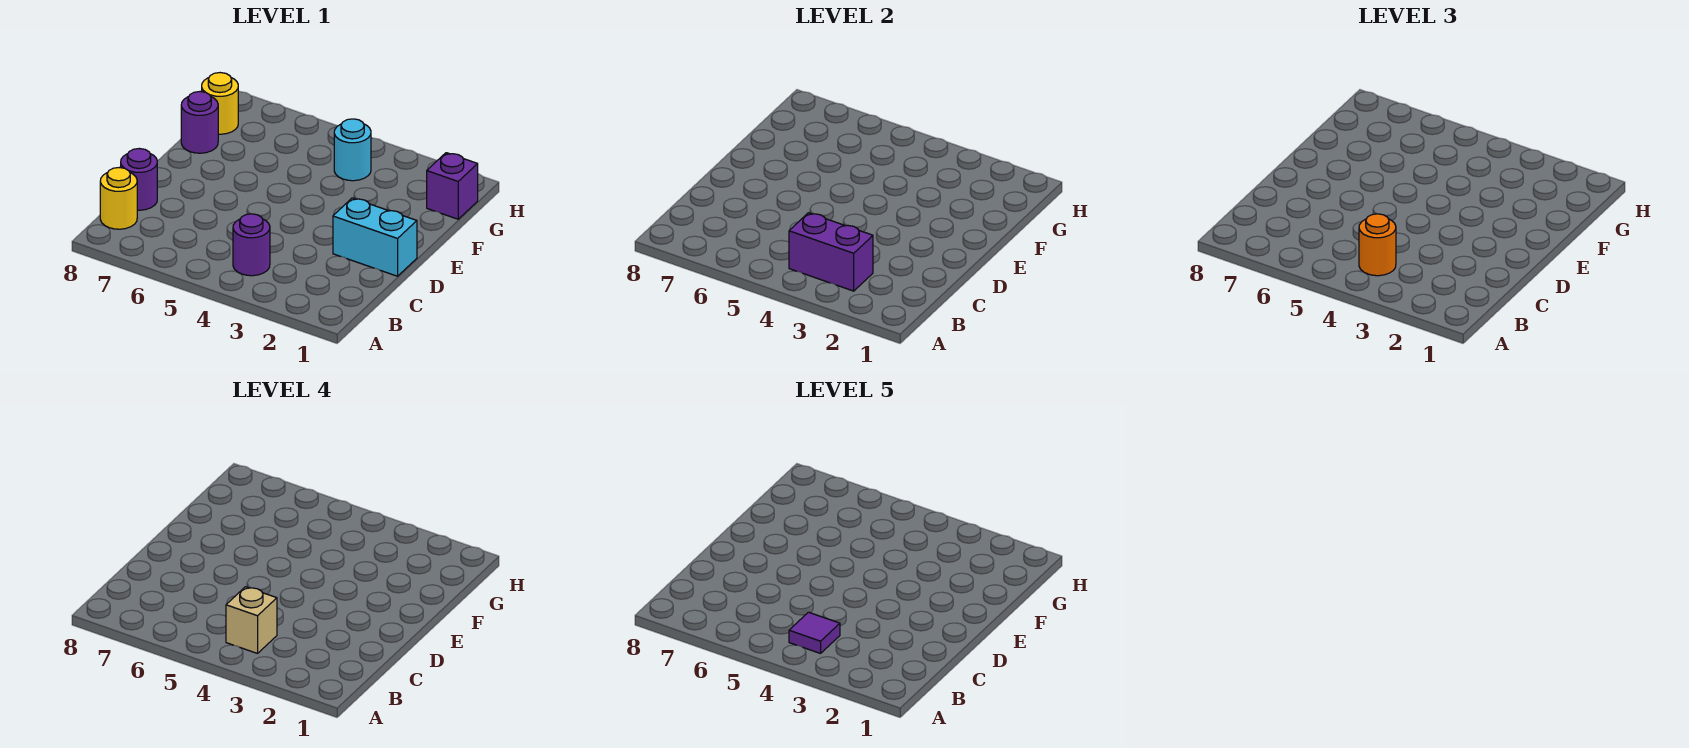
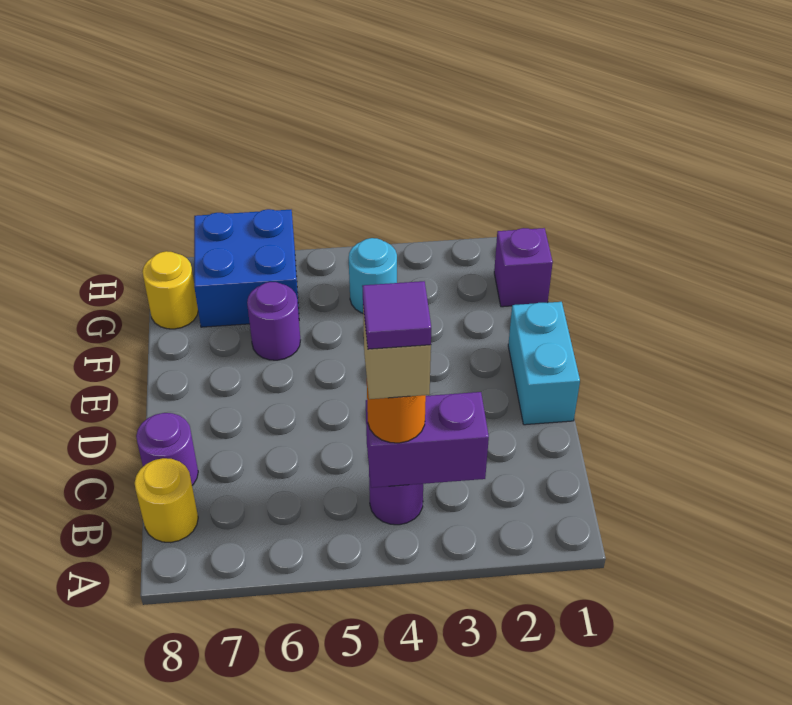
cyan 1x2 brick [333,198,417,276] -> cyan 1x2 brick turned to [508,302,580,425]
purple 1x1 round brick [181,92,218,153] -> purple 1x1 round brick moved to [247,282,300,360]
none -> blue 2x2 brick [194,209,299,327]

